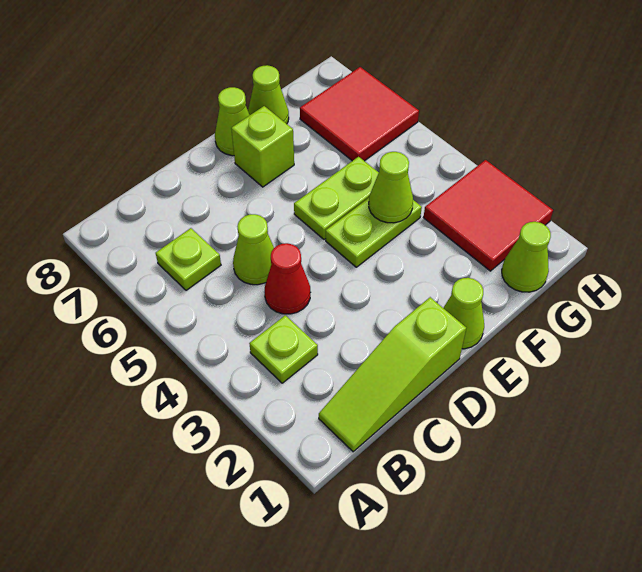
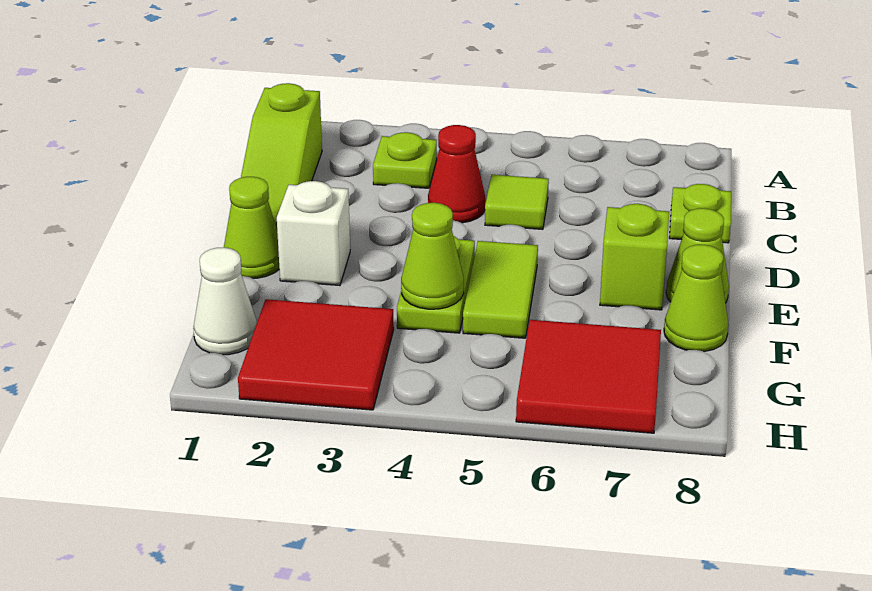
lime 1x3 slope [319,297,466,452] -> lime 1x3 slope turned to [241,83,322,228]
lime 1x1 plate [156,228,221,290] -> lime 1x1 plate moved to [669,184,731,243]
lime 1x1 cone [233,214,274,285] -> lime 1x1 tile [485,175,549,229]
none -> white 1x1 brick [277,181,350,286]
lime 1x2 plate [294,157,379,239] -> lime 1x2 tile [463,241,538,338]
lime 1x1 cone [502,222,551,292] -> white 1x1 cone [193,247,257,355]

